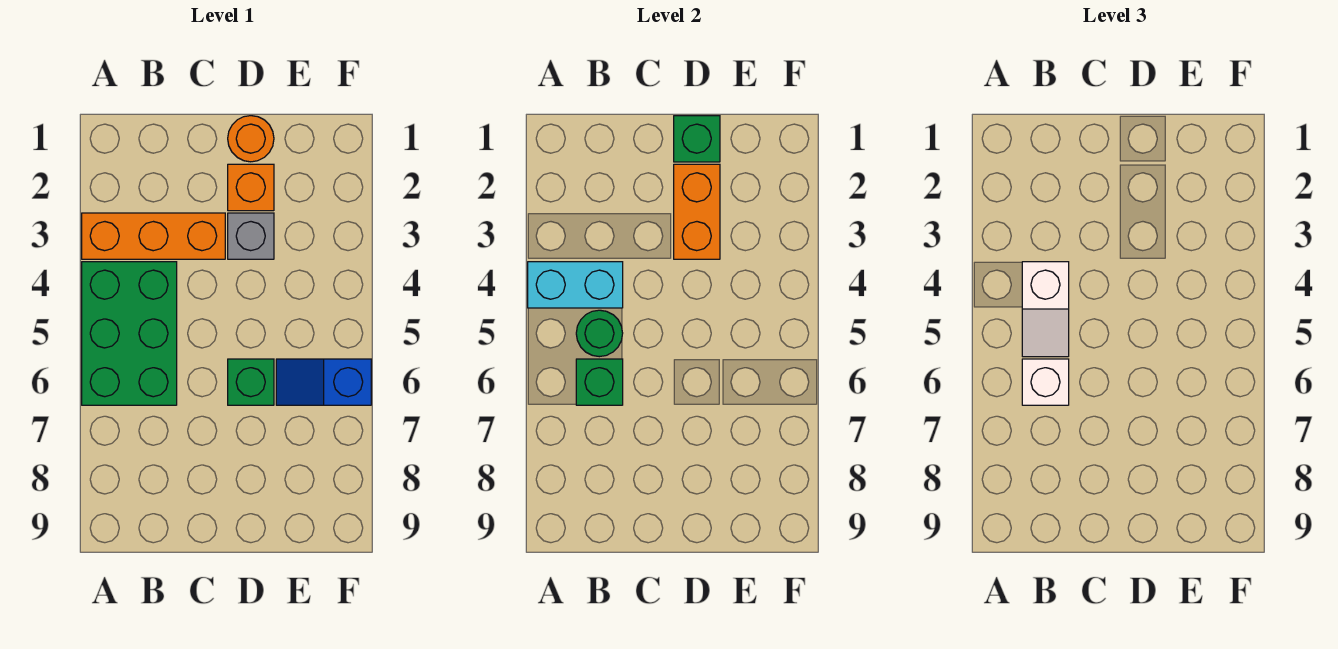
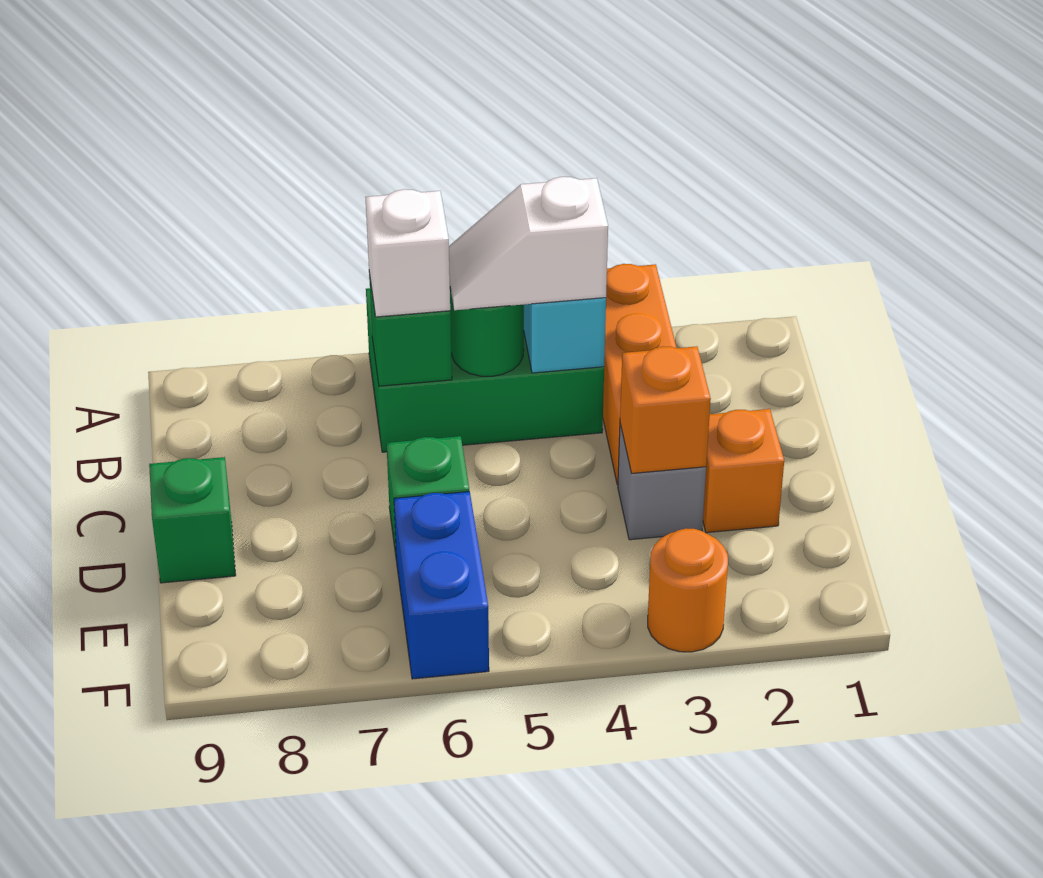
orange 1x1 round brick [228,116,274,162] -> orange 1x1 round brick moved to [648,528,728,652]
green 1x1 brick [674,116,720,162] -> green 1x1 brick moved to [149,457,236,583]
orange 1x2 brick [674,164,720,259] -> orange 1x1 brick [620,346,711,474]
blue 1x2 slope [276,359,371,405] -> blue 1x2 brick [394,492,489,679]

